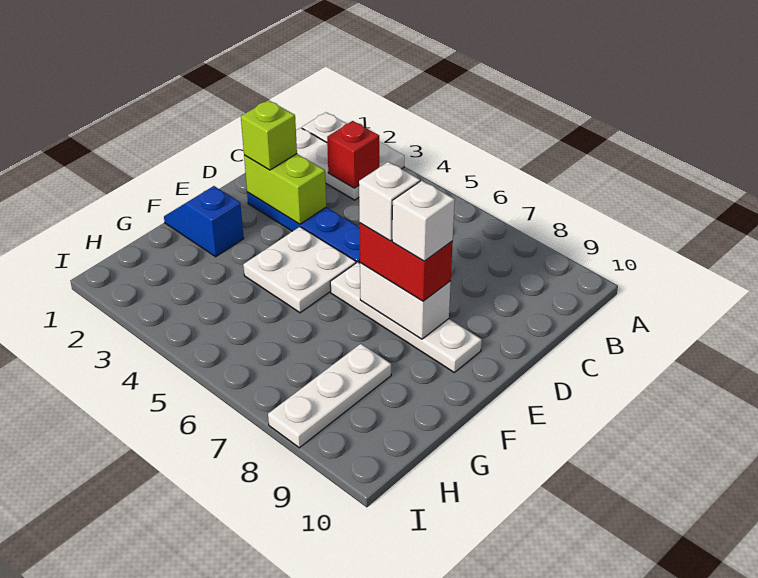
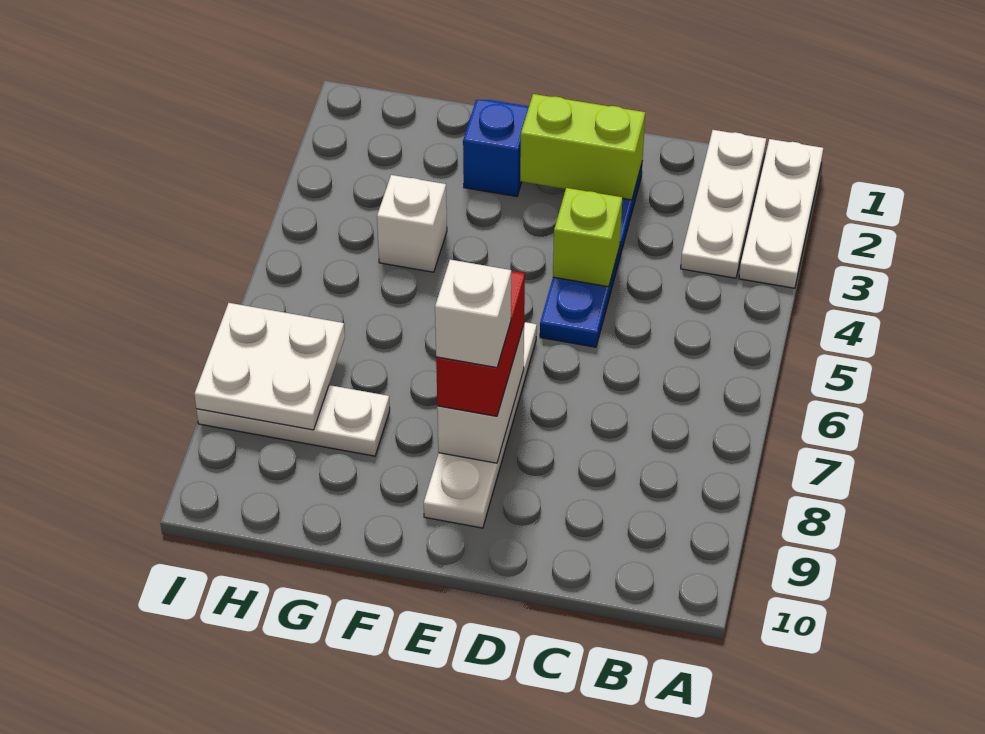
red 1x1 brick [327,121,379,188] -> none
lime 1x2 brick [244,154,326,224] -> lime 1x2 brick turned to [520,94,645,200]
lime 1x1 brick [241,100,297,170] -> lime 1x1 brick moved to [553,188,622,287]
white 2x2 plate [243,227,356,313] -> white 2x2 plate moved to [194,303,345,430]
white 1x1 brick [359,162,420,241] -> white 1x1 brick moved to [377,175,447,272]

